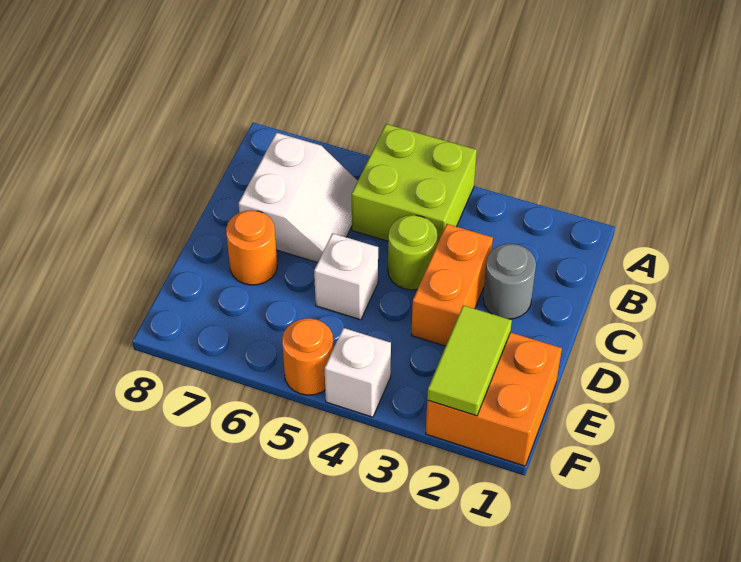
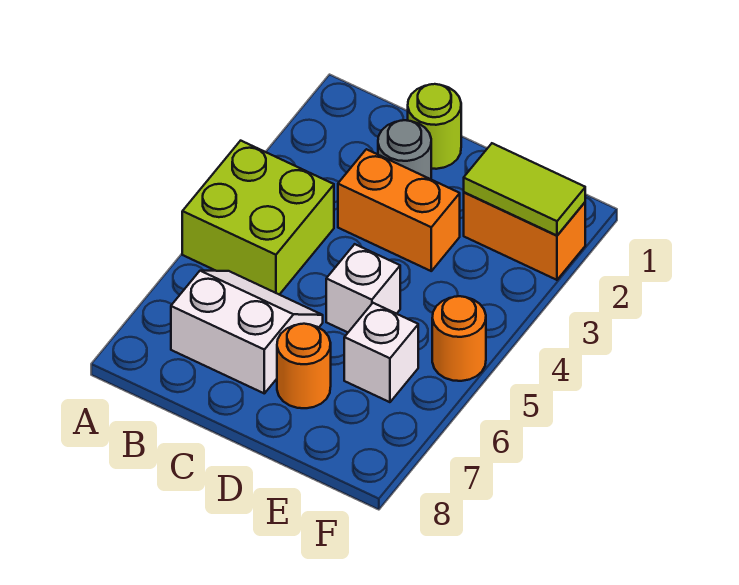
lime 1x1 round brick [388,215,437,290] -> lime 1x1 round brick moved to [408,84,461,169]
orange 2x2 brick [426,332,562,466] -> orange 1x2 brick [464,192,585,280]
white 1x1 brick [325,328,391,417] -> white 1x1 brick moved to [344,303,418,402]

